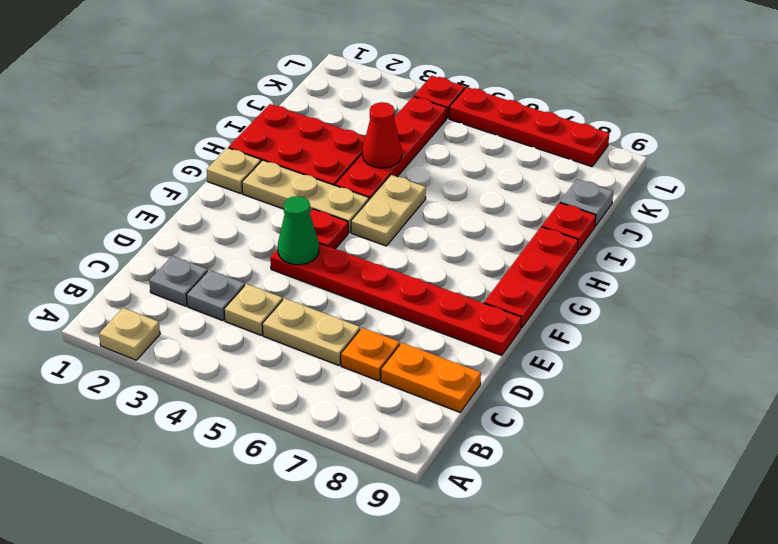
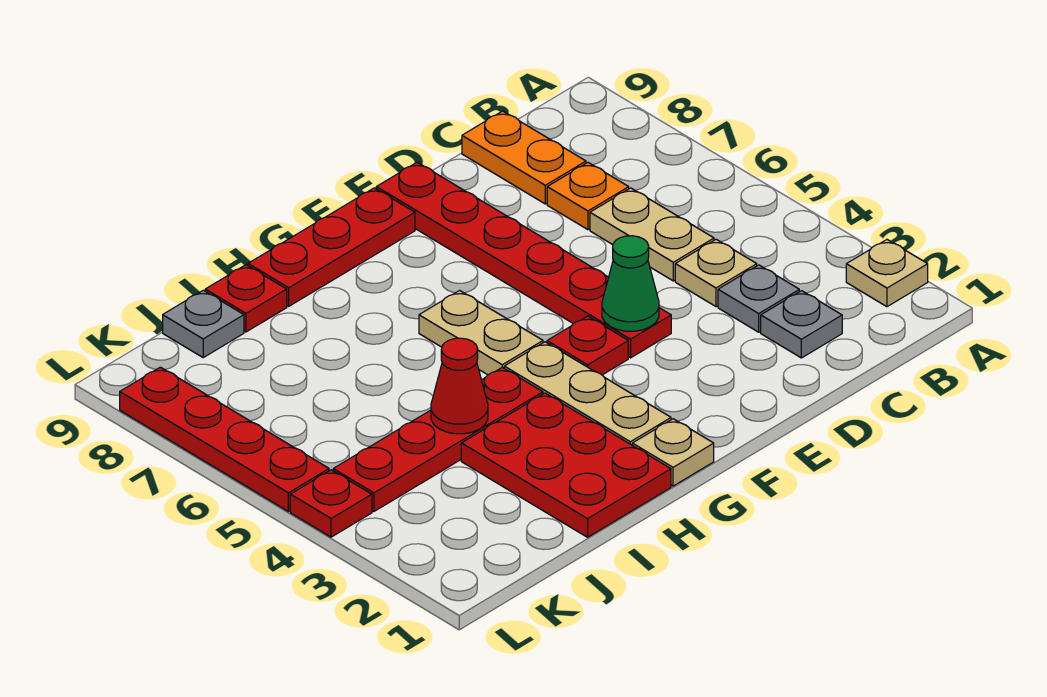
tan 1x2 plate [351,175,426,246] -> tan 1x2 plate turned to [419,290,543,375]

